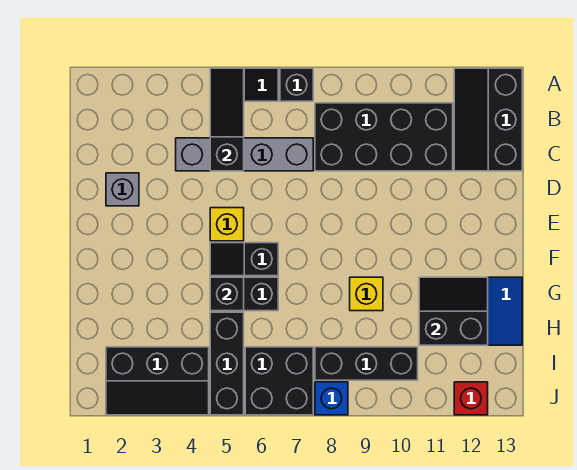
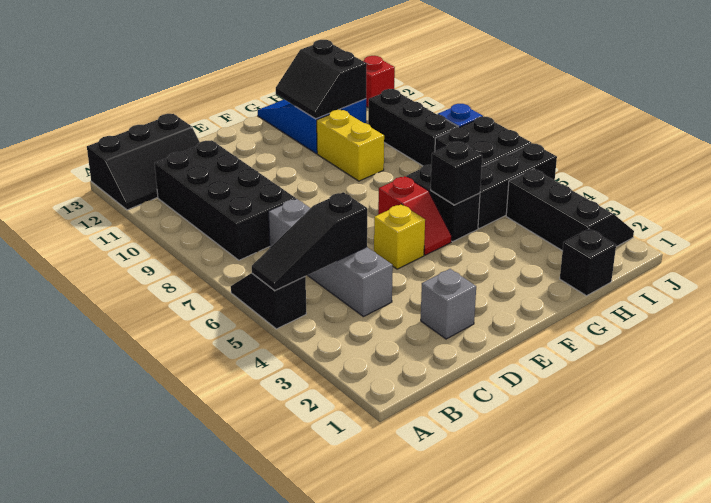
black 1x1 brick [280,68,313,101] -> black 1x1 brick moved to [560,229,616,296]
black 1x2 slope [210,243,278,276] -> red 1x2 slope [378,176,452,255]
yellow 1x1 brick [350,277,383,311] -> yellow 1x2 brick [317,110,384,181]

